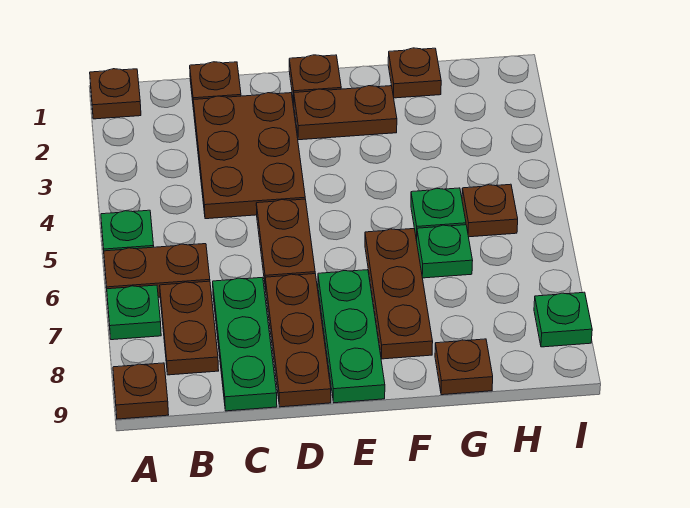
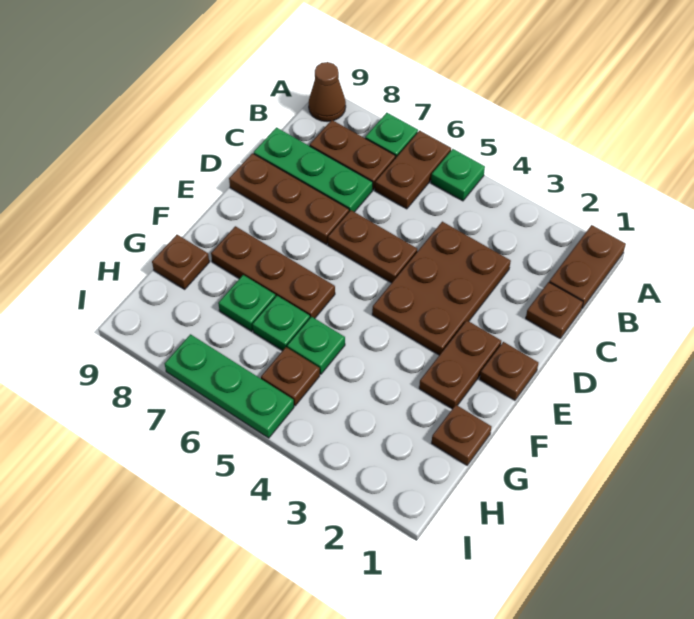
brown 1x1 plate [90,69,141,119] -> brown 1x2 plate [549,225,626,308]
brown 1x1 plate [113,363,169,419] -> brown 1x1 cone [309,62,346,122]
brown 2x3 plate [193,93,305,219] -> brown 2x3 plate turned to [372,222,511,355]
green 1x3 plate [318,270,385,403] -> green 1x3 plate moved to [165,334,294,438]
green 1x1 plate [534,292,592,347] -> green 1x1 plate moved to [218,275,276,331]

